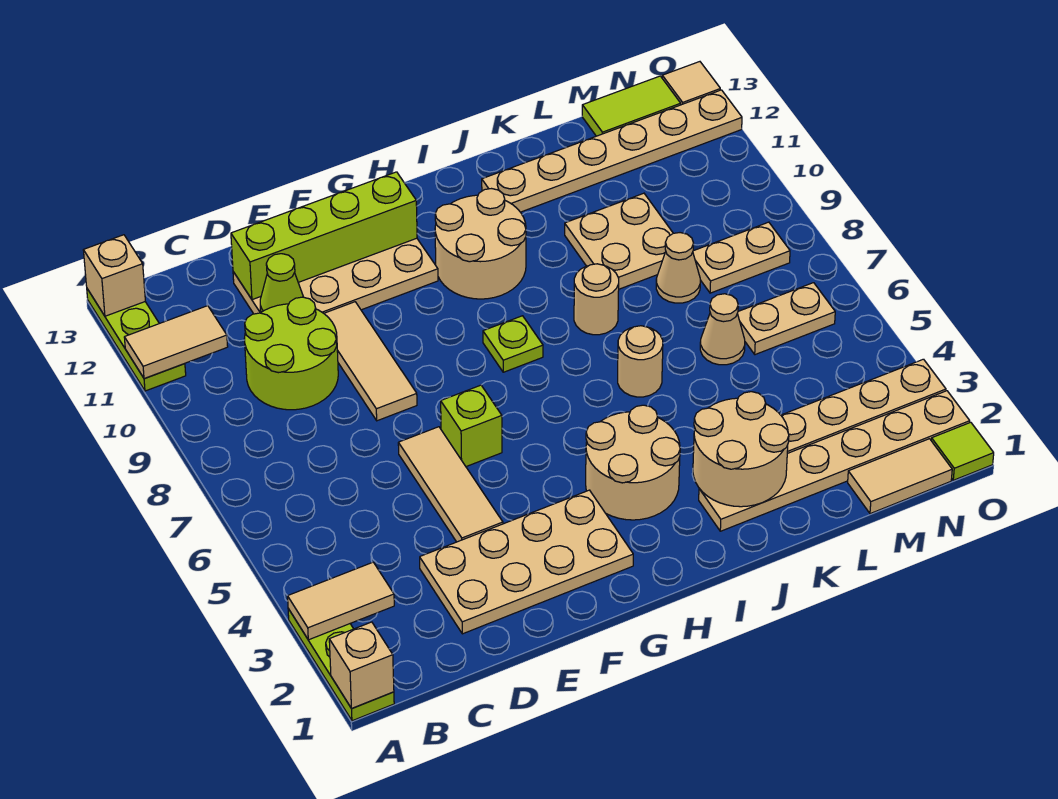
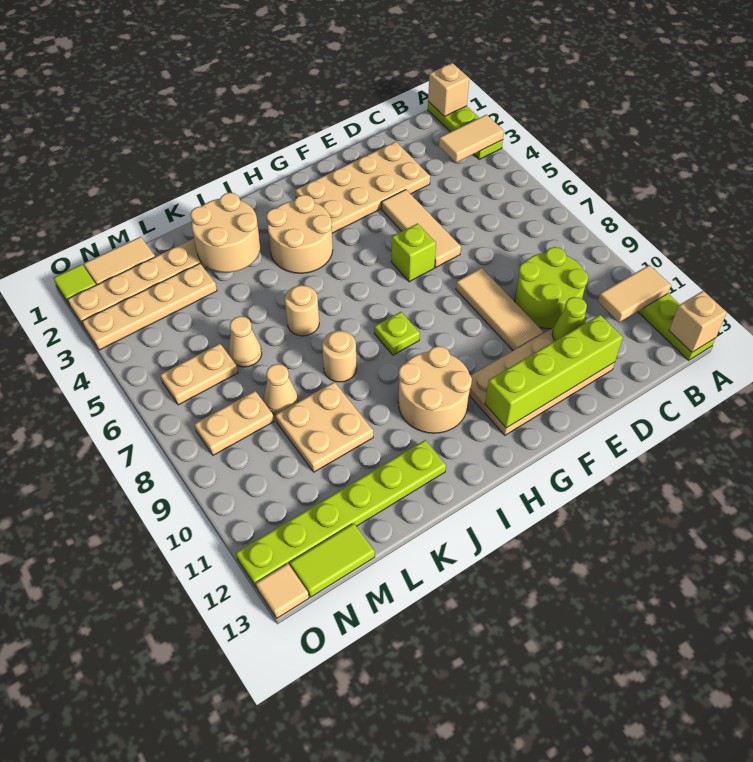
tan 1x6 plate [482,90,742,212] -> lime 1x6 plate [236,440,446,587]

